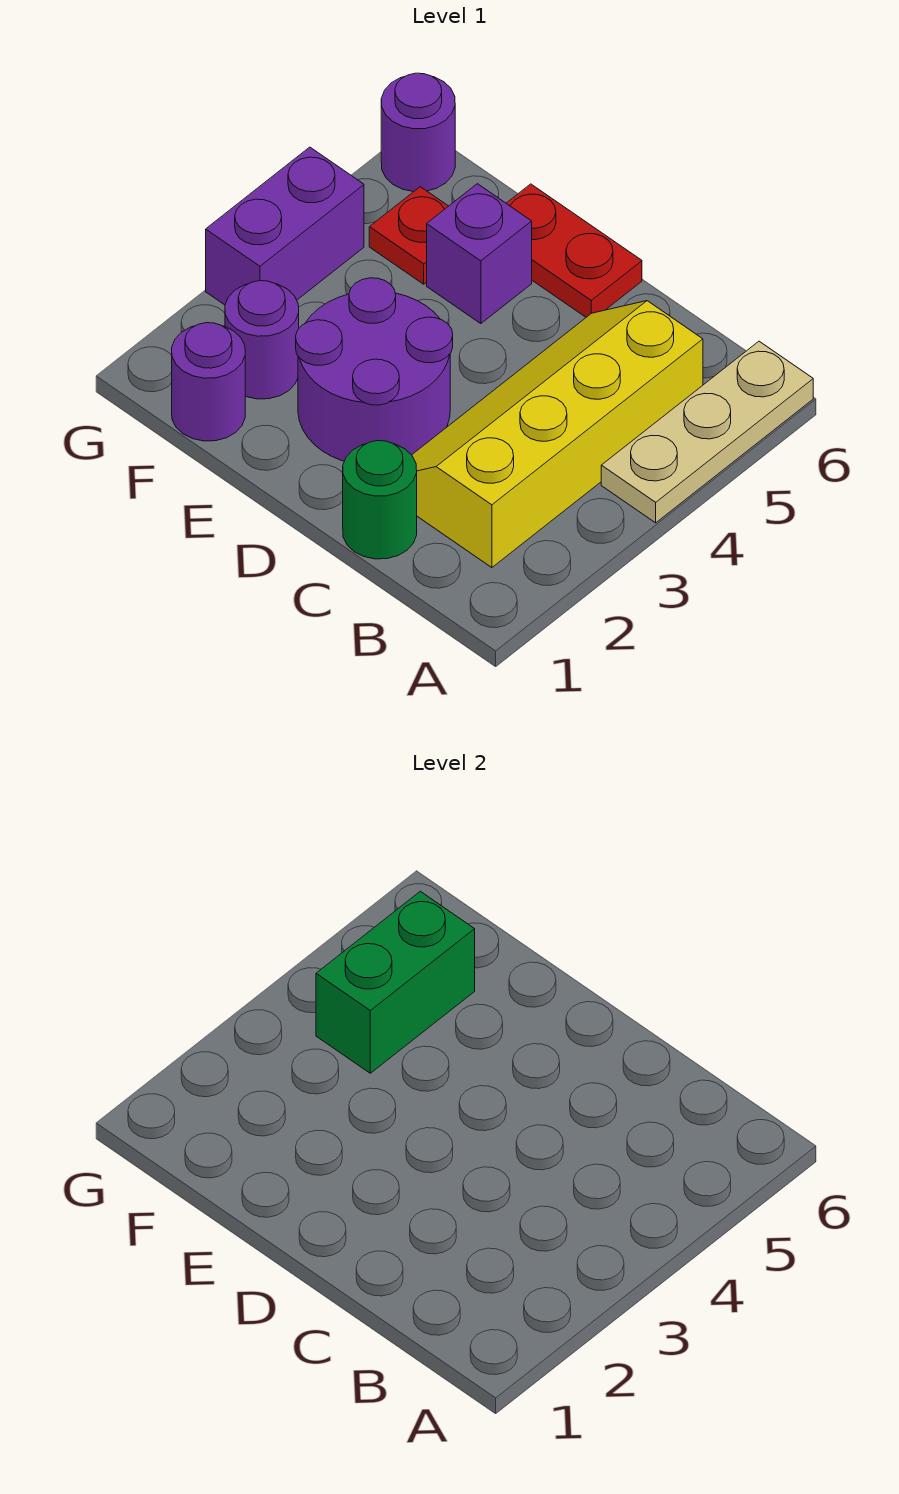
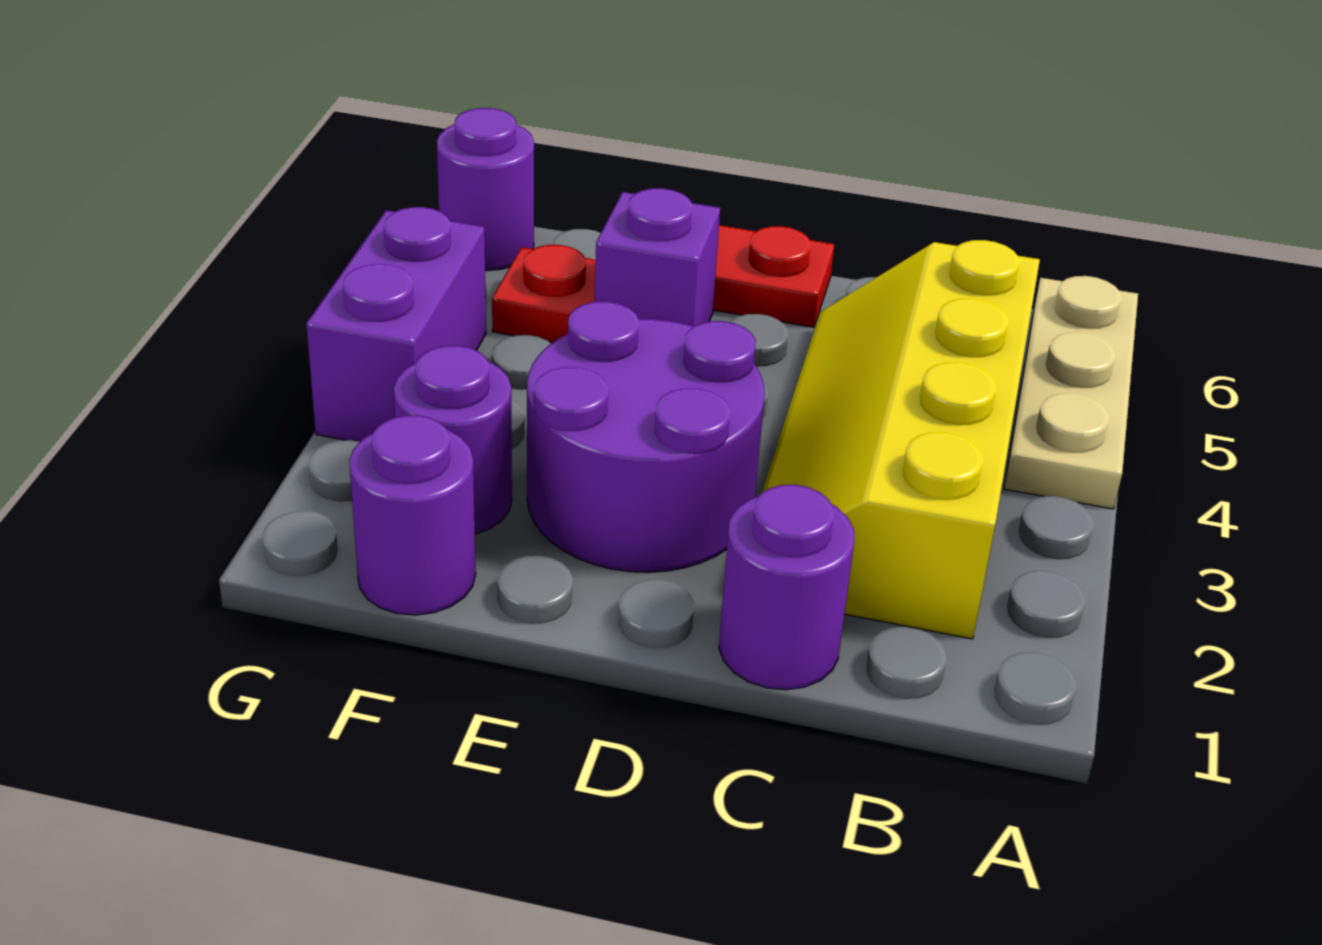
green 1x1 round brick [343,441,417,559] -> purple 1x1 round brick [719,485,854,690]
green 1x2 brick [316,891,475,1073] -> none

